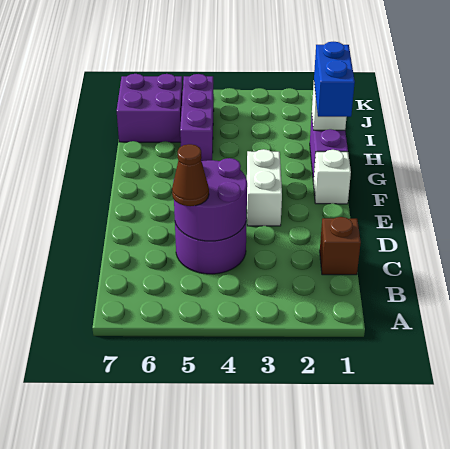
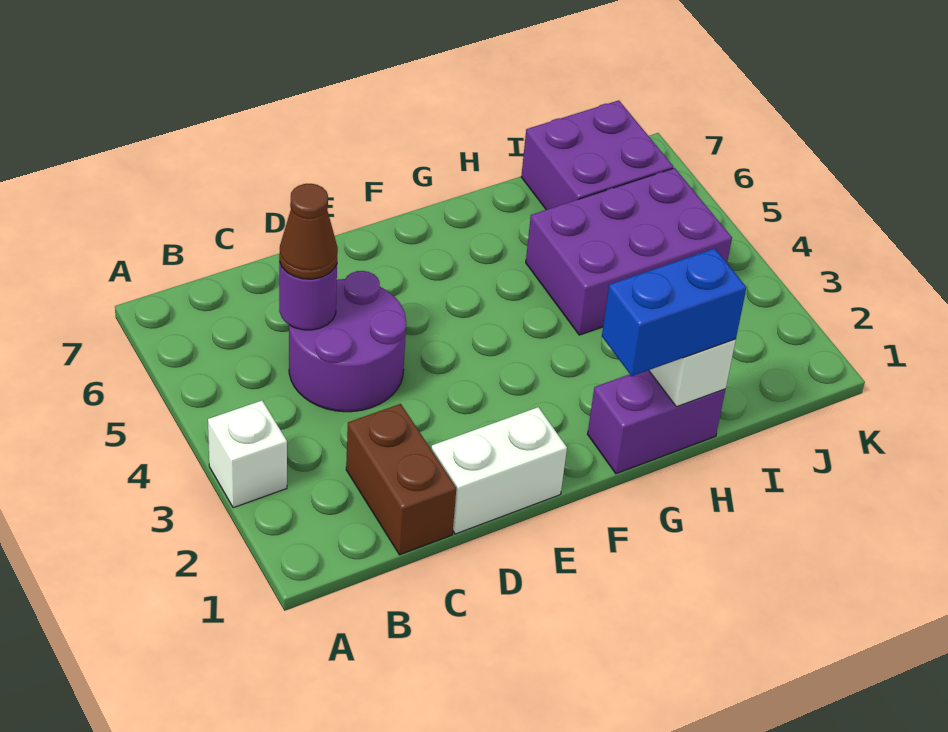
brown 1x1 brick [320,217,361,275] -> brown 1x2 brick [346,404,456,555]
purple 2x2 round brick [173,158,247,241] -> purple 1x1 round brick [279,262,337,330]
white 1x2 brick [247,149,282,226] -> white 1x2 brick moved to [431,407,567,534]
white 1x1 brick [313,150,351,204] -> white 1x1 brick moved to [208,401,287,508]
purple 1x3 brick [180,74,214,161] -> purple 2x3 brick [526,168,732,335]

